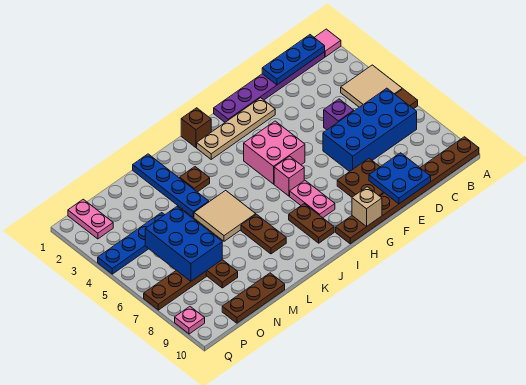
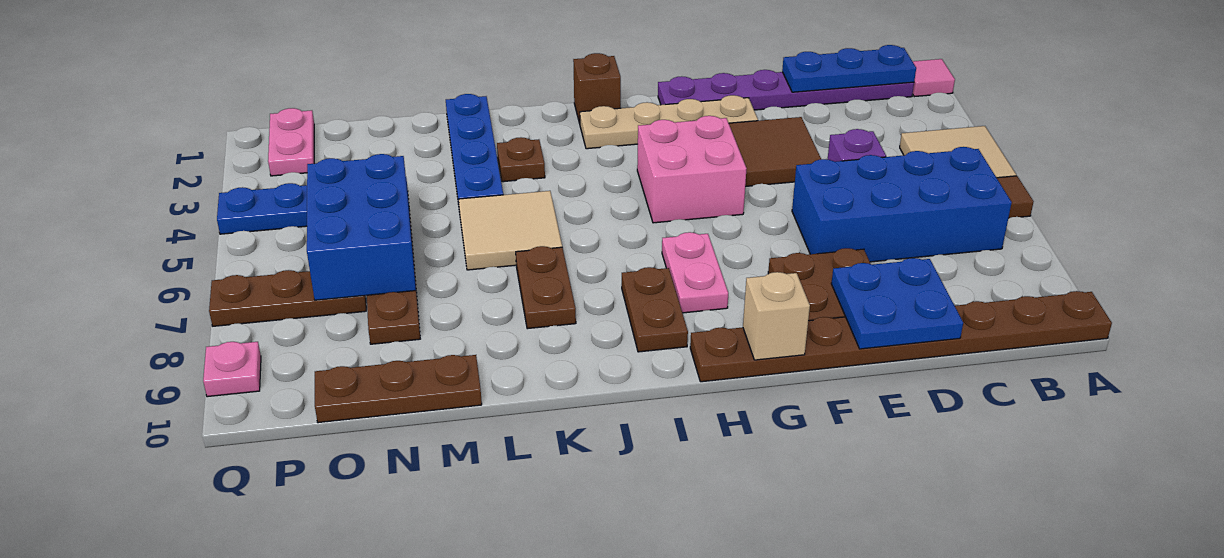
none -> brown 2x2 tile [729,117,821,187]
pink 1x1 brick [274,156,304,196] -> none

